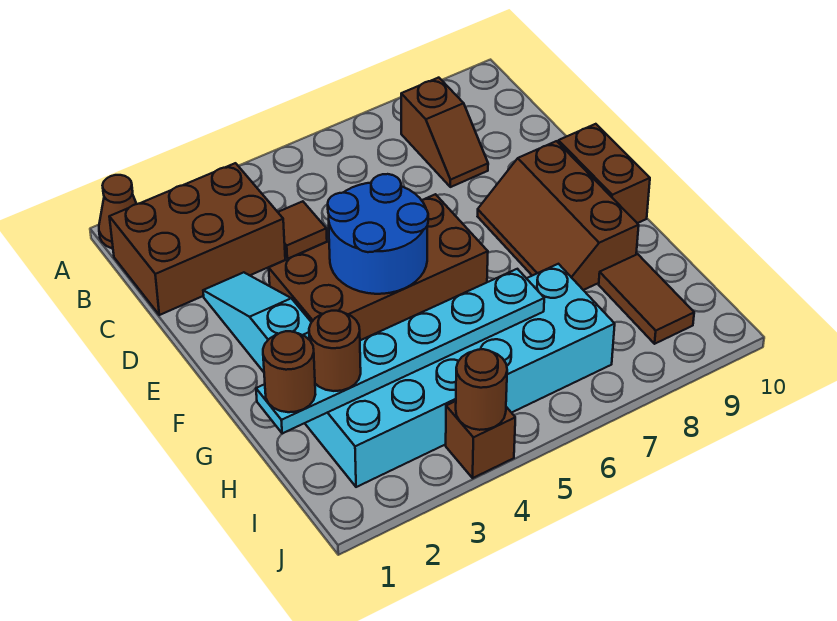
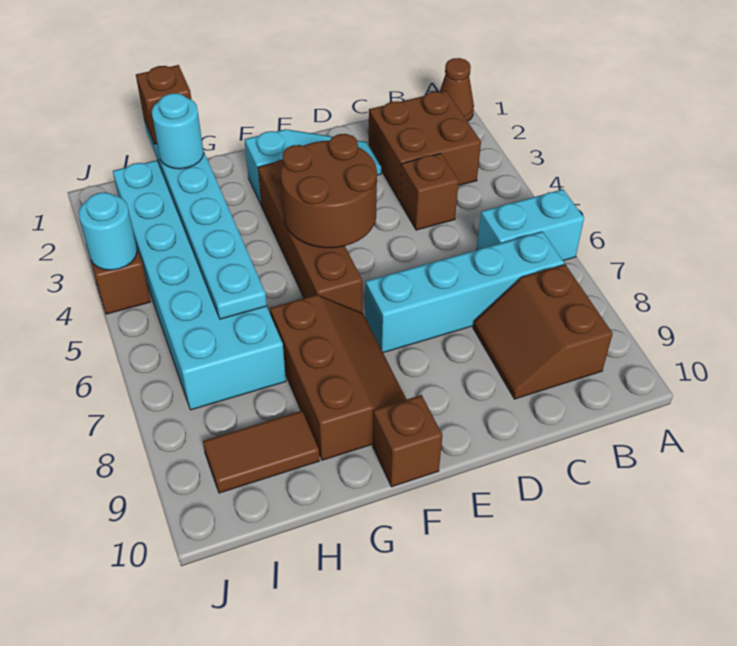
none -> cyan 1x2 brick [477,189,584,261]
brown 2x3 brick [109,163,285,315] -> brown 2x2 brick [369,91,481,201]
none -> cyan 1x4 brick [365,232,564,353]
brown 1x2 slope [401,78,488,187] -> brown 2x2 slope [473,264,613,399]
brown 1x1 tile [278,201,327,259] -> brown 1x1 brick [400,153,459,230]
brown 2x4 brick [269,194,488,340] -> brown 1x4 brick [258,159,362,313]
blue 2x2 round brick [328,174,428,294] -> brown 2x2 round brick [281,134,377,248]
brown 2x3 slope [478,141,639,290] -> brown 2x3 slope turned to [270,295,406,460]
brown 1x2 brick [558,124,650,223] -> brown 1x1 brick [373,395,442,487]
brown 1x1 round brick [263,331,315,412] -> brown 1x1 brick [136,65,192,144]
brown 1x1 round brick [309,311,361,391] -> cyan 1x1 round brick [152,93,204,169]
brown 1x1 round brick [456,349,507,430] -> cyan 1x1 round brick [79,192,137,270]

